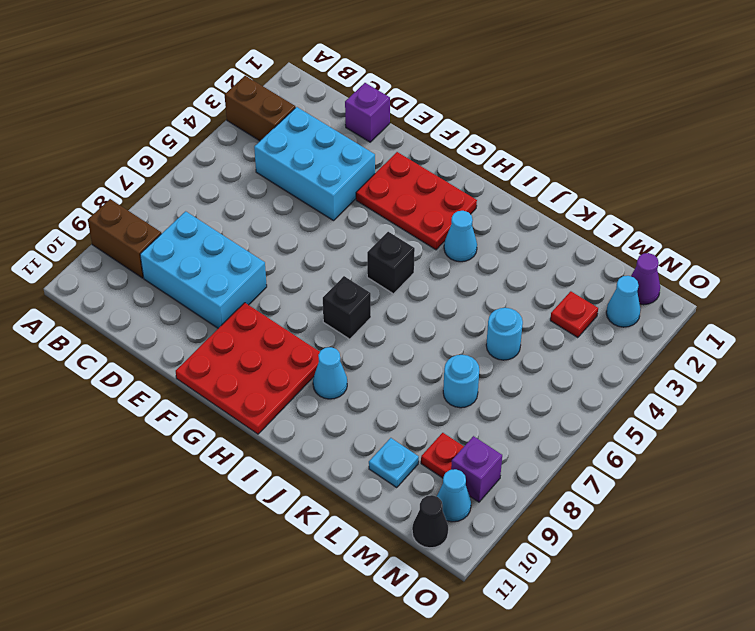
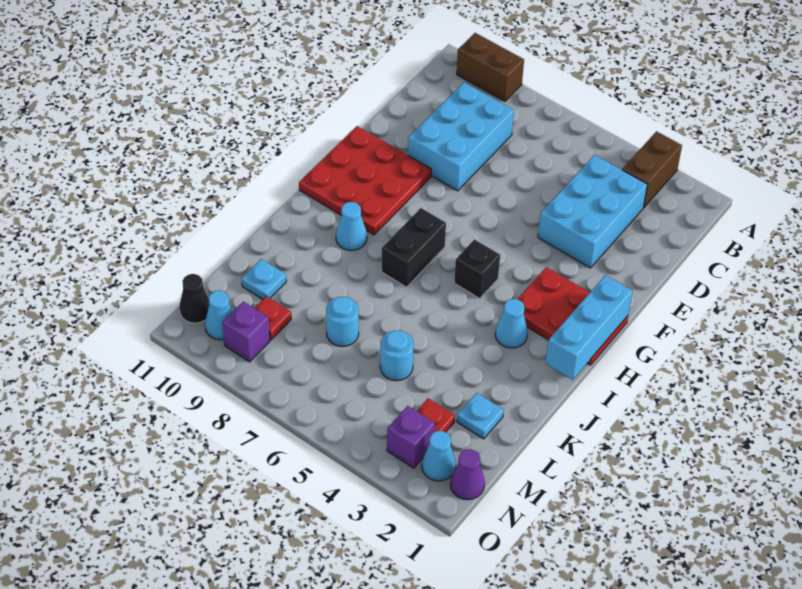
brown 1x2 brick [88,199,161,278] -> brown 1x2 brick turned to [457,33,524,101]
purple 1x1 brick [345,83,390,142] -> purple 1x1 brick moved to [387,406,435,468]
red 2x3 plate [356,152,477,250] -> red 2x3 plate turned to [517,267,628,365]
none -> cyan 1x3 brick [546,275,633,380]
black 1x1 brick [323,276,371,339] -> black 1x2 brick [382,208,446,287]
none -> cyan 1x1 plate [457,393,504,439]

